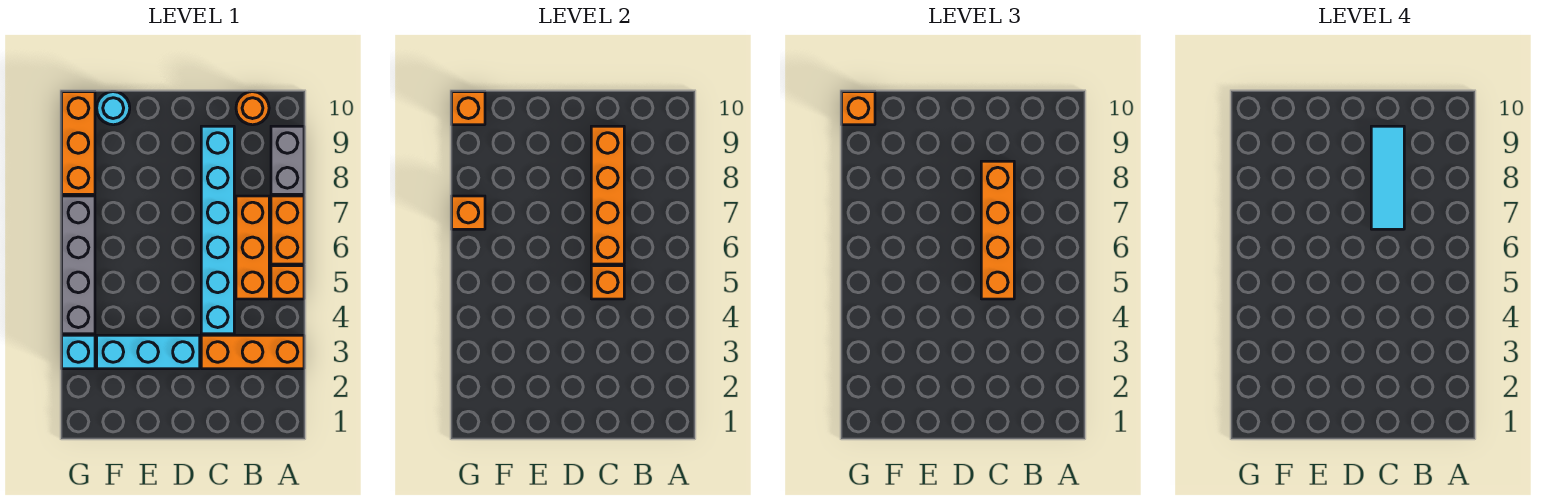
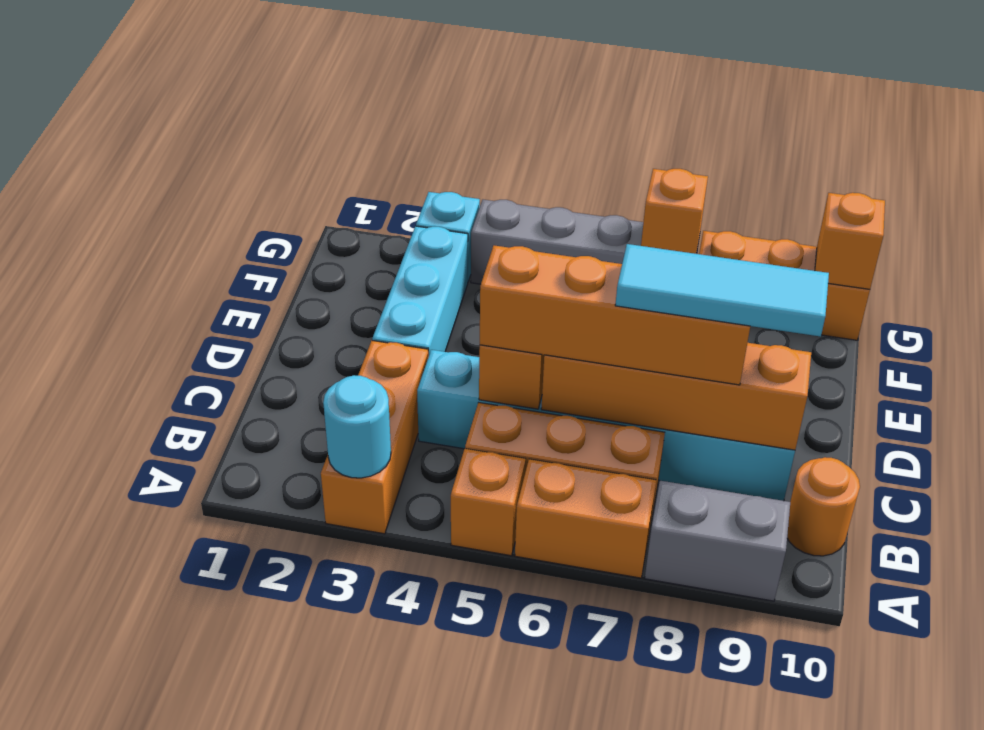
cyan 1x1 round brick [97,92,130,125] -> cyan 1x1 round brick moved to [323,375,391,478]
orange 1x1 brick [842,92,875,125] -> none

